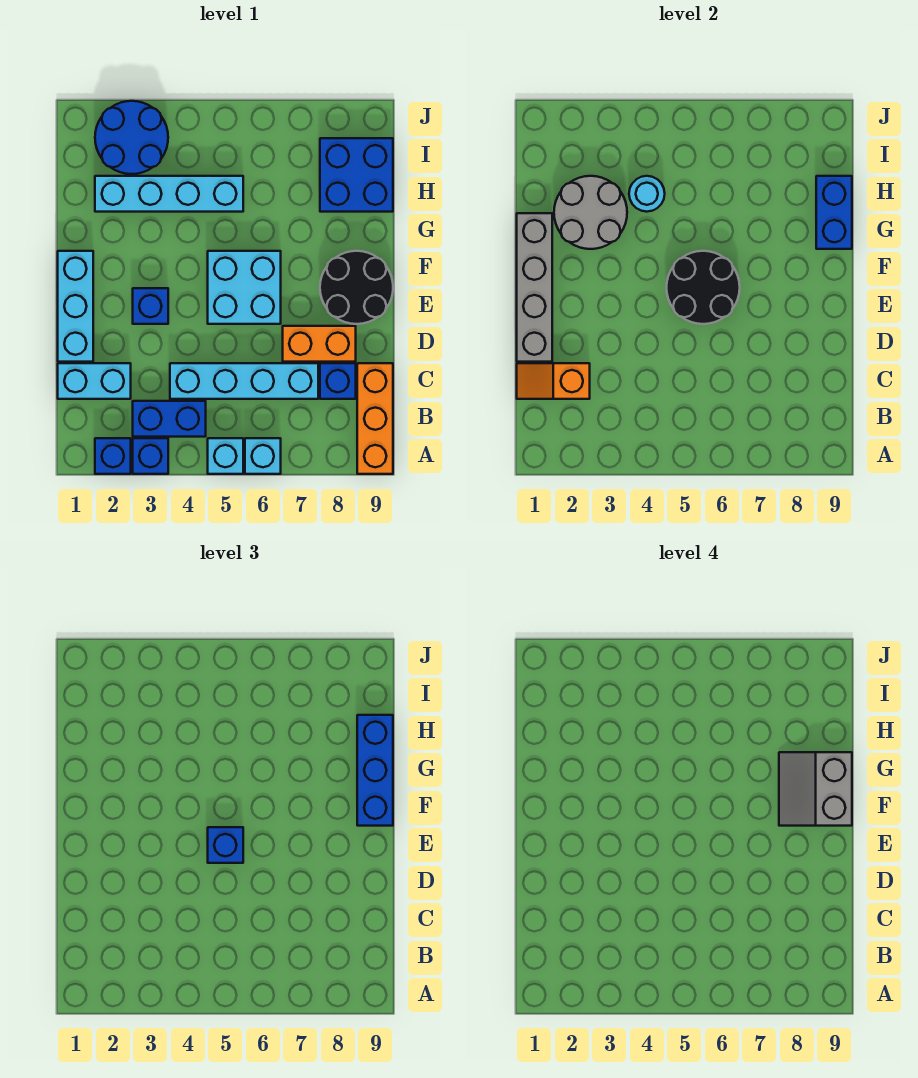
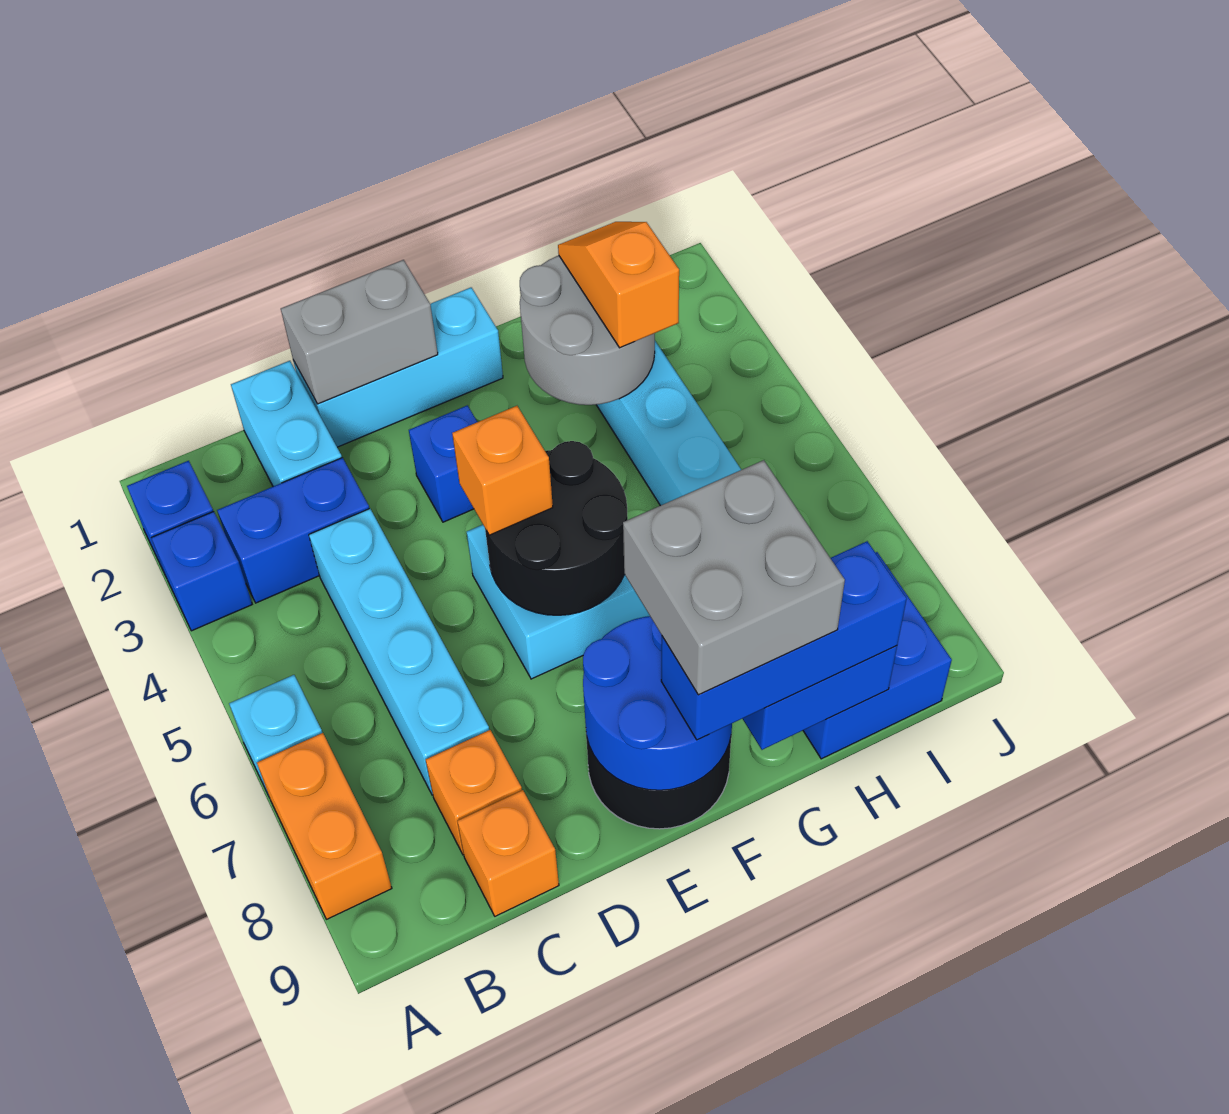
cyan 1x1 brick [208,438,243,474] -> none
orange 1x3 brick [357,363,393,474] -> orange 1x1 brick [457,790,559,916]
blue 1x2 brick [133,401,206,437] -> blue 1x2 brick turned to [217,458,369,603]
orange 1x2 slope [517,363,590,399] -> orange 1x2 slope moved to [558,222,679,348]
blue 1x1 brick [320,363,356,399] -> orange 1x1 brick [426,730,522,855]
grey 1x4 brick [517,213,552,362] -> grey 1x2 brick [281,260,438,404]
orange 1x2 brick [283,326,356,362] -> orange 1x2 brick moved to [257,733,392,919]
blue 1x1 brick [208,827,243,863] -> orange 1x1 brick [452,406,553,535]
grey 2x2 slope [779,752,852,826] -> grey 2x2 brick [623,460,845,695]
cyan 1x1 round brick [629,176,665,212] -> none
blue 2x2 round brick [95,101,168,174] -> blue 2x2 round brick moved to [583,616,732,790]

